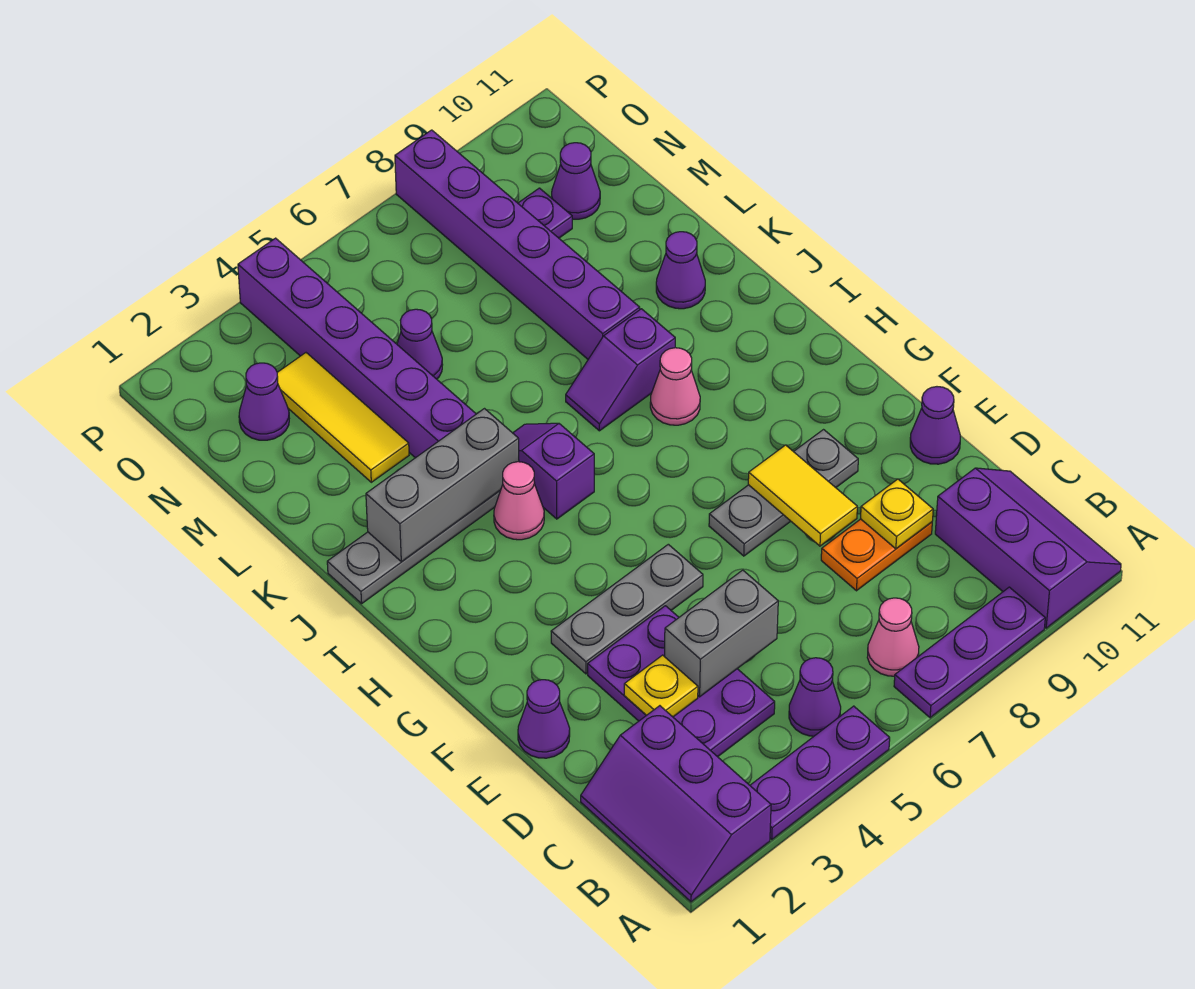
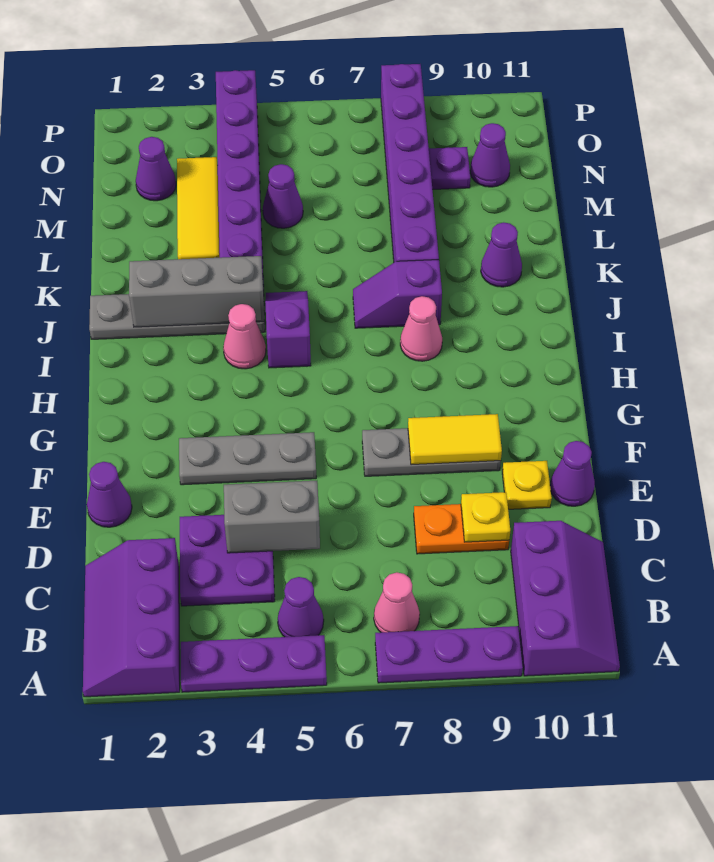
purple 2x3 plate [588,606,775,757] -> purple 2x2 plate [180,515,275,606]
yellow 1x1 plate [624,655,698,717] -> yellow 1x1 plate moved to [502,461,552,509]
yellow 1x2 tile [748,445,857,546] -> yellow 1x2 tile turned to [408,414,502,465]

